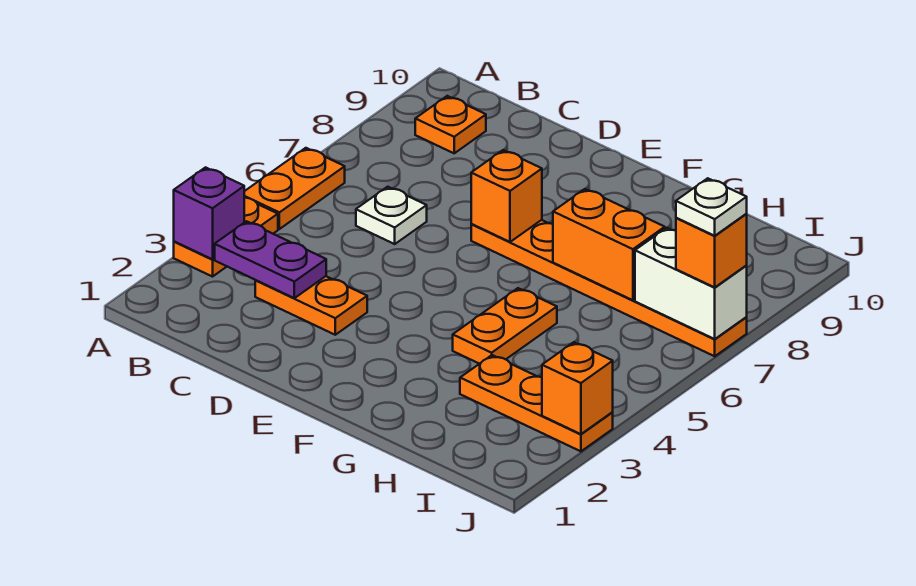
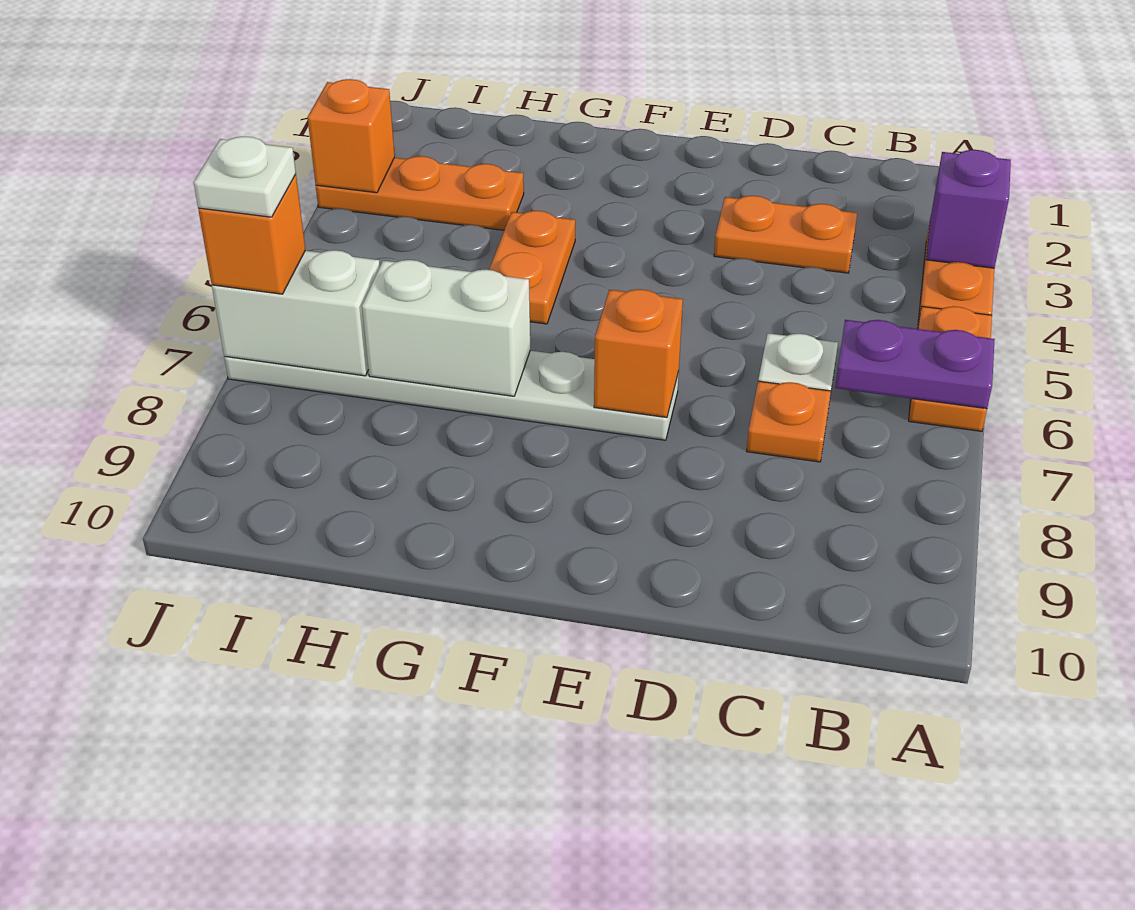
purple 1x2 plate [215,221,326,298] -> purple 1x2 plate moved to [835,320,995,409]
orange 1x1 plate [415,96,486,153] -> orange 1x1 plate moved to [747,381,831,462]
orange 1x6 plate [471,220,747,356] -> white 1x6 plate [224,351,679,440]
orange 1x2 brick [553,189,665,300] -> white 1x2 brick [362,260,530,396]

